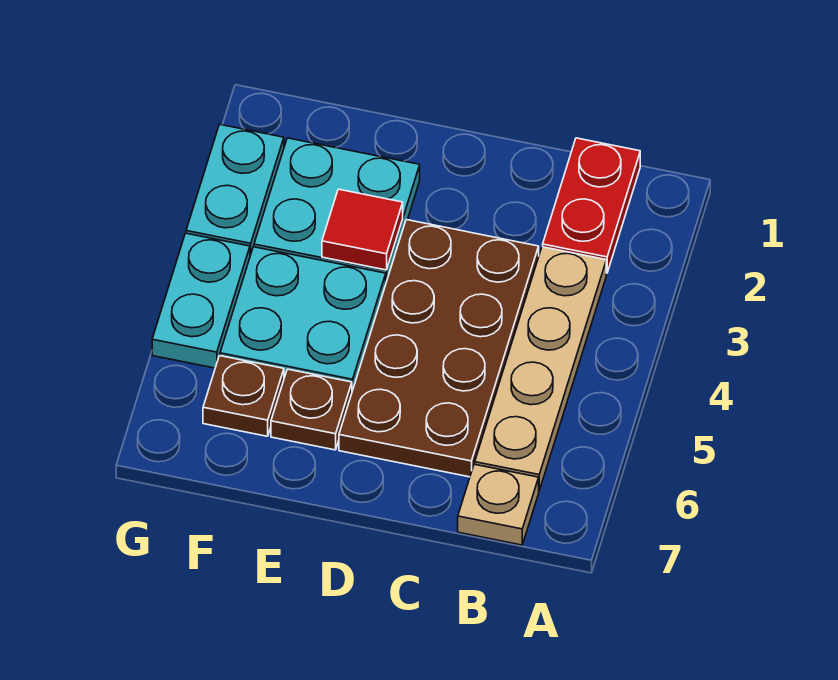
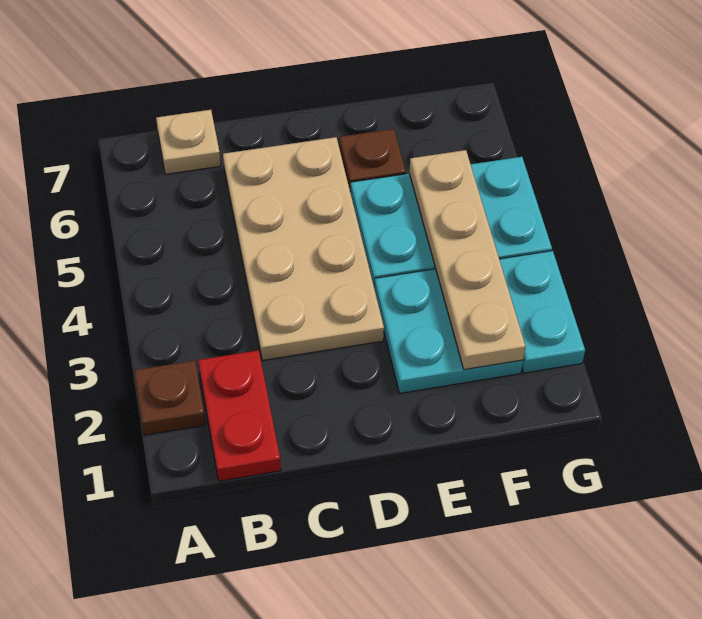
tan 1x4 plate [475,247,606,490] -> tan 1x4 plate moved to [409,150,526,370]
brown 2x4 plate [339,220,539,477] -> tan 2x4 plate [223,137,384,360]
red 1x1 tile [322,189,403,270] -> none
brown 1x1 plate [203,356,284,436] -> brown 1x1 plate moved to [134,360,206,435]

